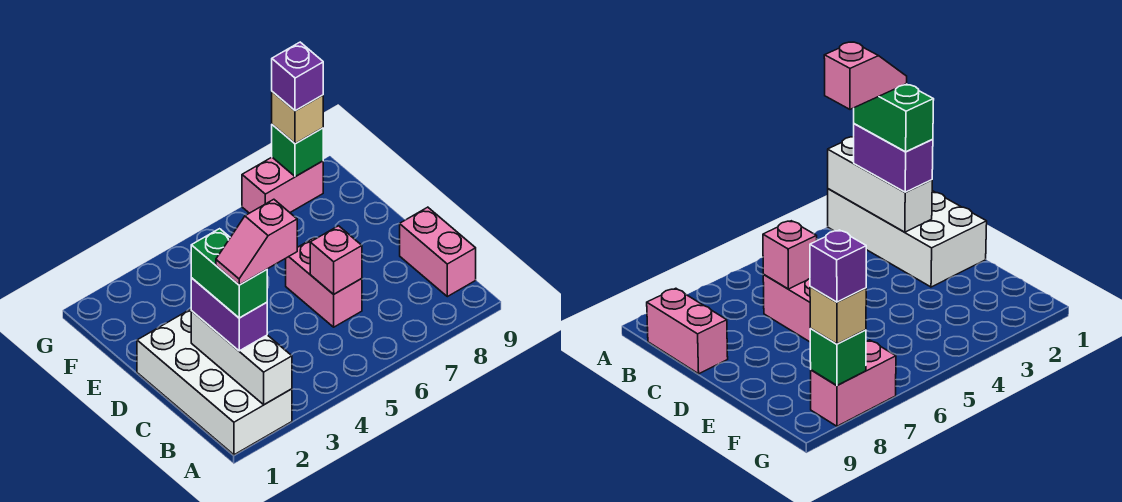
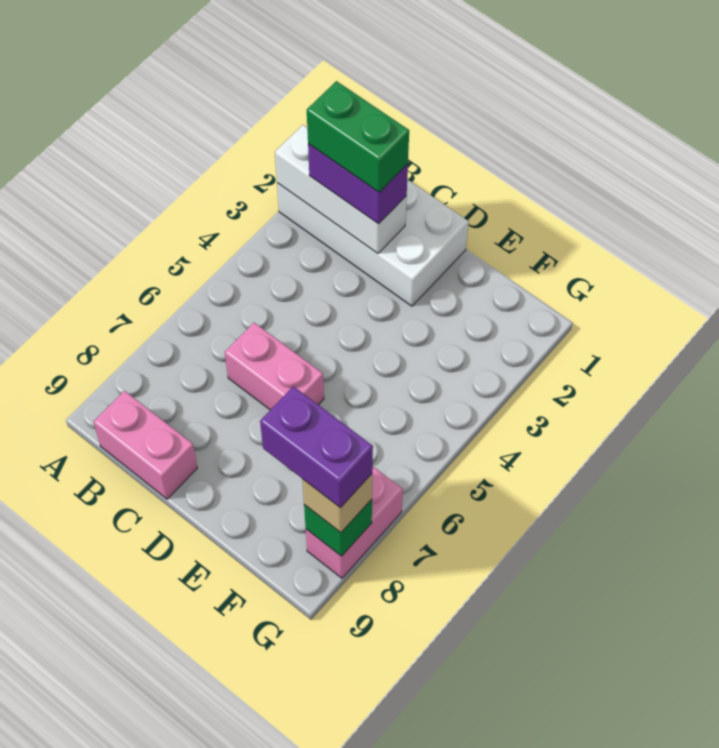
pink 1x2 slope [216,199,297,285] -> none
pink 1x1 brick [310,226,362,294] -> none
purple 1x1 brick [272,42,323,111] -> purple 1x2 brick [260,386,373,508]

